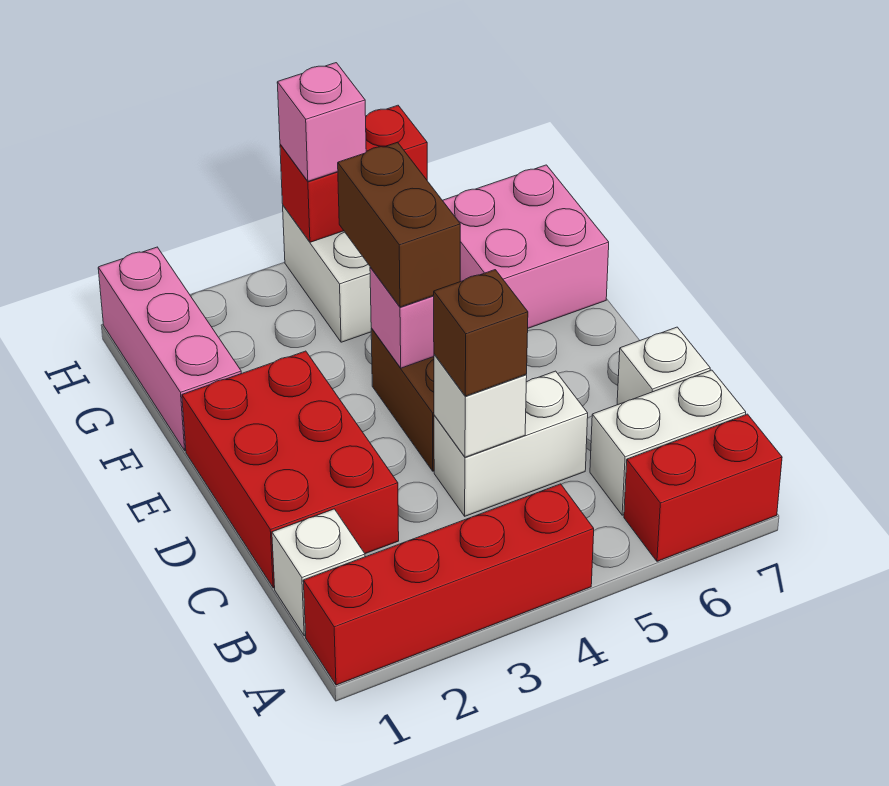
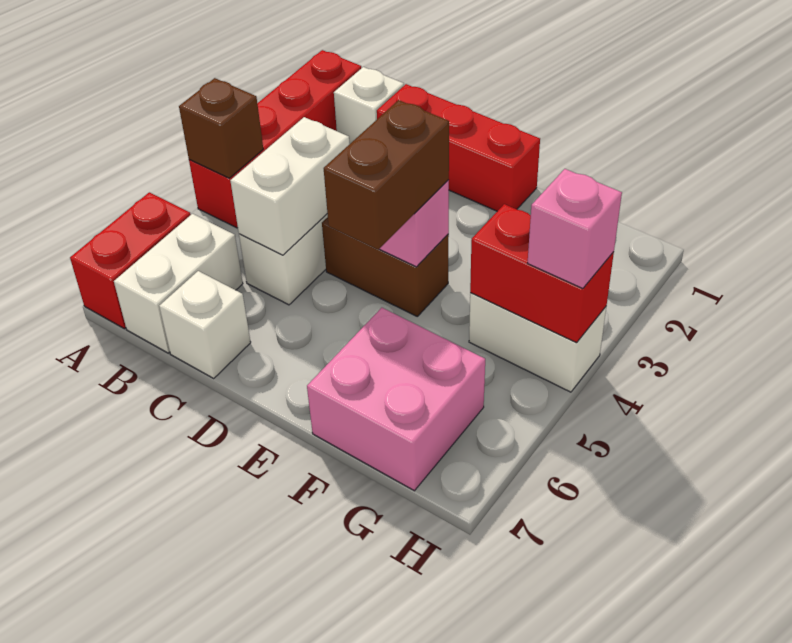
red 2x3 brick [182,351,399,588] -> red 1x3 brick [377,84,540,211]
white 1x1 brick [434,354,527,457] -> white 1x2 brick [230,117,349,255]
brown 1x1 brick [434,270,528,396] -> brown 1x1 brick moved to [179,78,263,178]
brown 1x2 brick [338,142,460,307] -> brown 1x2 brick turned to [324,100,449,250]
pink 1x3 brick [98,247,241,451] -> none
red 1x2 brick [280,105,427,242] -> red 1x2 brick turned to [470,204,614,343]

